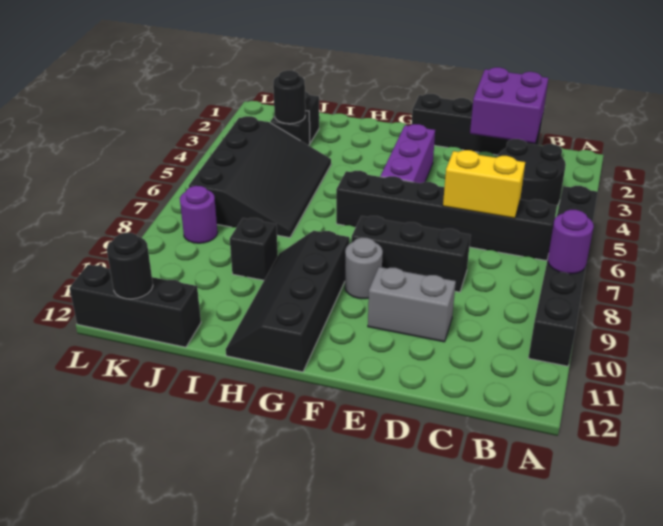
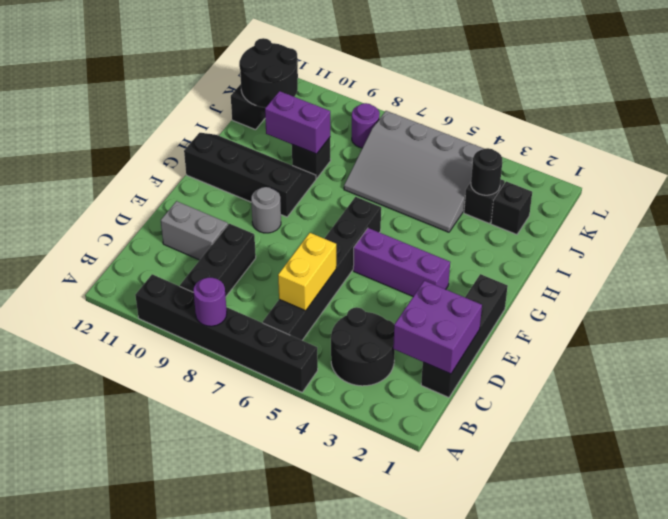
black 1x3 brick [351,216,471,292] -> black 1x3 brick moved to [180,224,256,296]
grey 1x2 brick [368,267,456,342] -> grey 1x2 brick turned to [161,201,228,260]
black 3x4 slope [189,116,331,238] -> grey 3x4 slope [344,111,484,232]
none -> purple 1x2 brick [265,91,330,154]
black 1x1 round brick [107,233,153,299] -> black 2x2 round brick [239,38,298,108]

